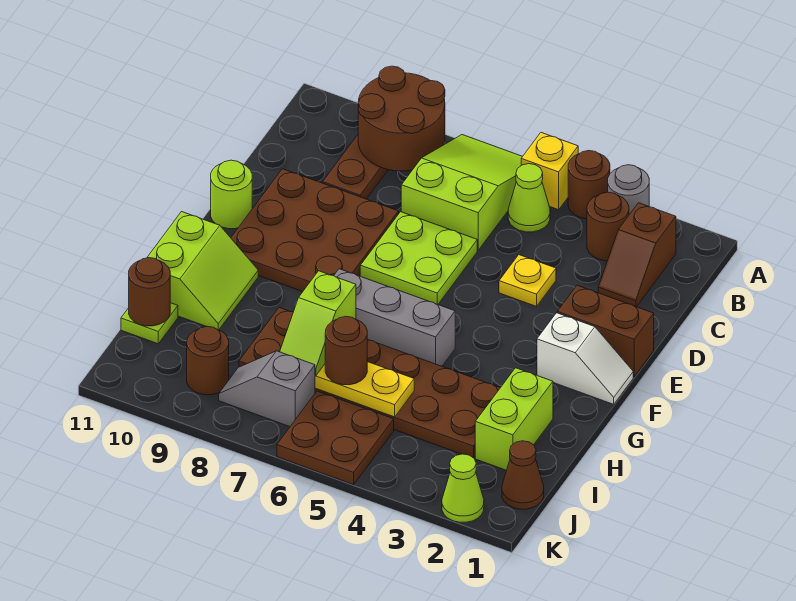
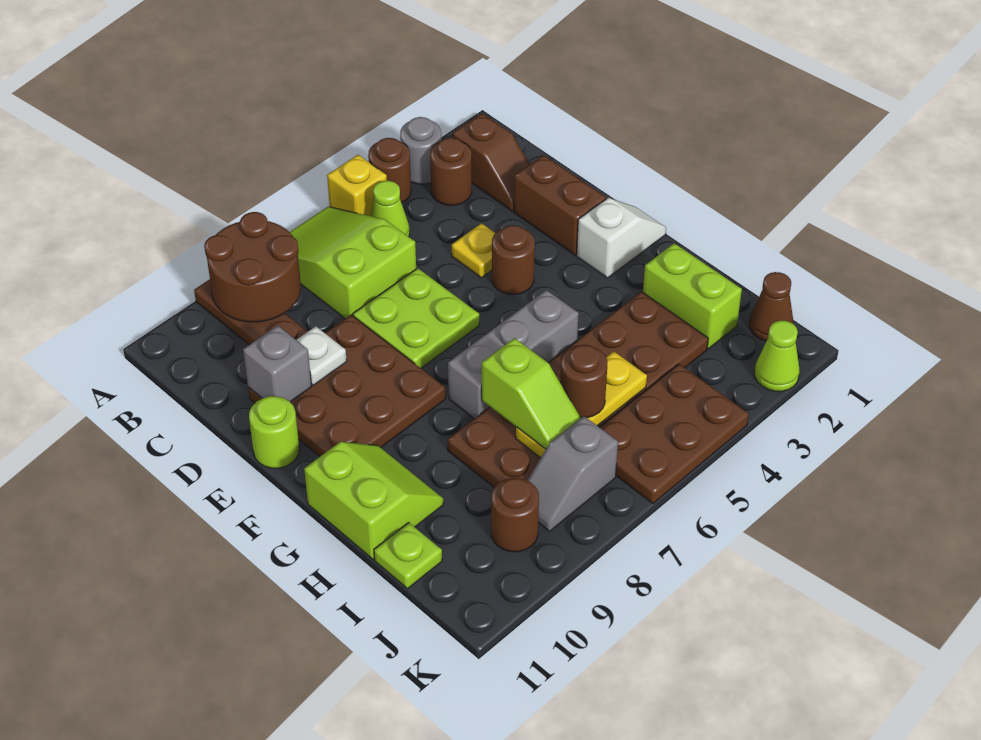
none -> white 1x1 plate [297,326,347,385]
none -> grey 1x1 brick [243,325,312,402]
brown 1x2 brick [557,285,654,377] -> brown 1x2 brick turned to [514,155,606,255]
brown 1x1 round brick [129,258,170,326] -> brown 1x1 round brick moved to [492,225,535,294]
brown 2x2 plate [277,391,394,485] -> brown 2x3 plate [600,364,749,504]

